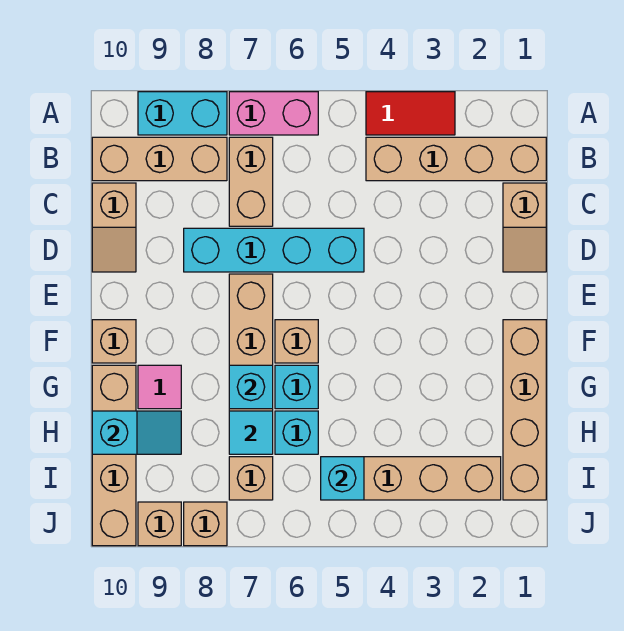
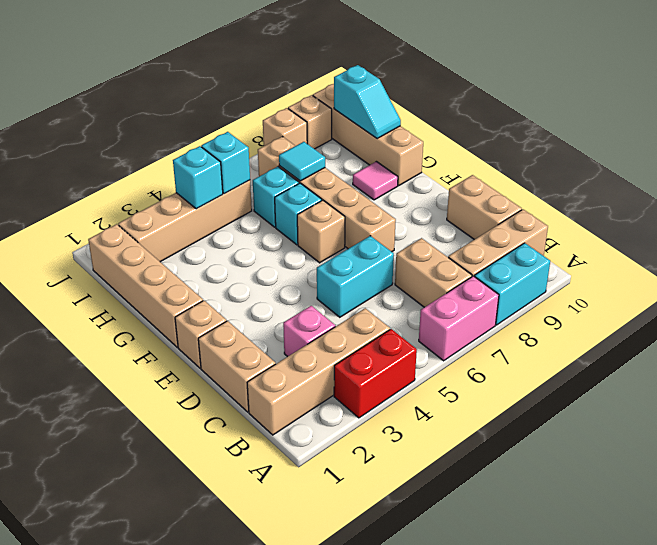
red 1x2 tile [366,92,455,135] -> red 1x2 brick [334,329,417,418]
tan 1x2 slope [503,183,546,272] -> tan 1x2 brick [198,321,276,412]
none -> pink 1x1 brick [283,306,335,357]
tan 1x2 slope [92,183,136,272] -> tan 1x2 brick [447,175,522,240]
cyan 1x4 brick [184,228,364,272] -> cyan 1x2 brick [317,236,394,317]
tan 1x1 brick [92,320,136,363] -> tan 1x1 brick moved to [175,301,227,368]
cyan 1x1 brick [229,365,273,409] -> cyan 1x1 brick moved to [173,146,223,209]
cyan 1x2 slope [92,411,181,454] -> cyan 1x2 slope turned to [334,65,401,138]

